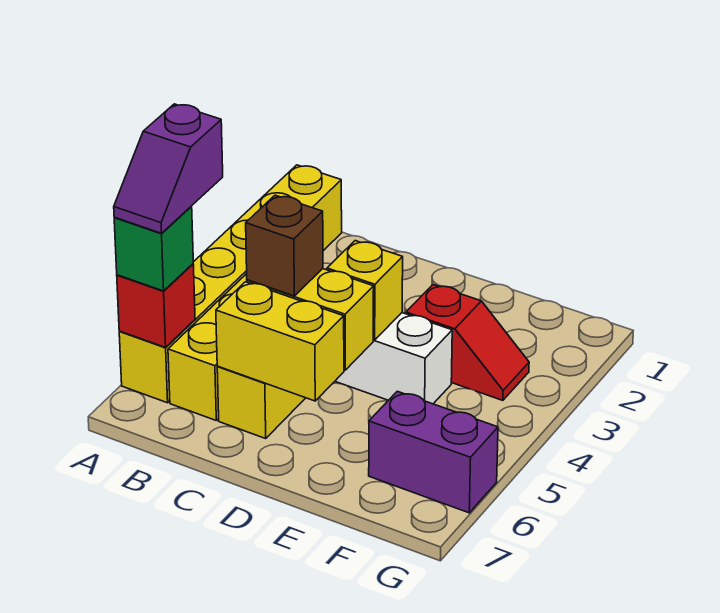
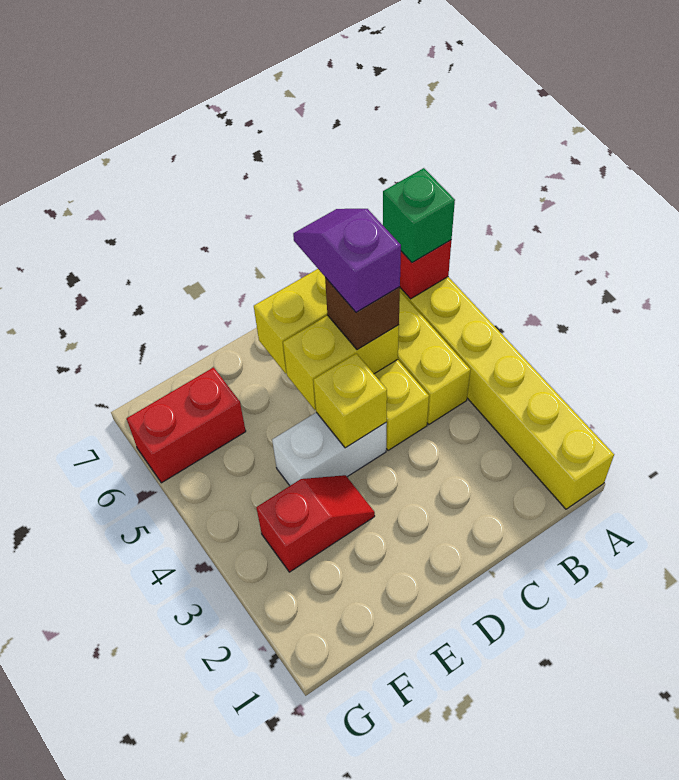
purple 1x2 slope [114,104,223,233] -> purple 1x2 slope moved to [293,209,401,312]
red 1x2 slope [406,285,529,400] -> red 1x2 slope turned to [256,475,375,572]
purple 1x2 brick [369,391,498,513] -> red 1x2 brick [127,367,246,483]

